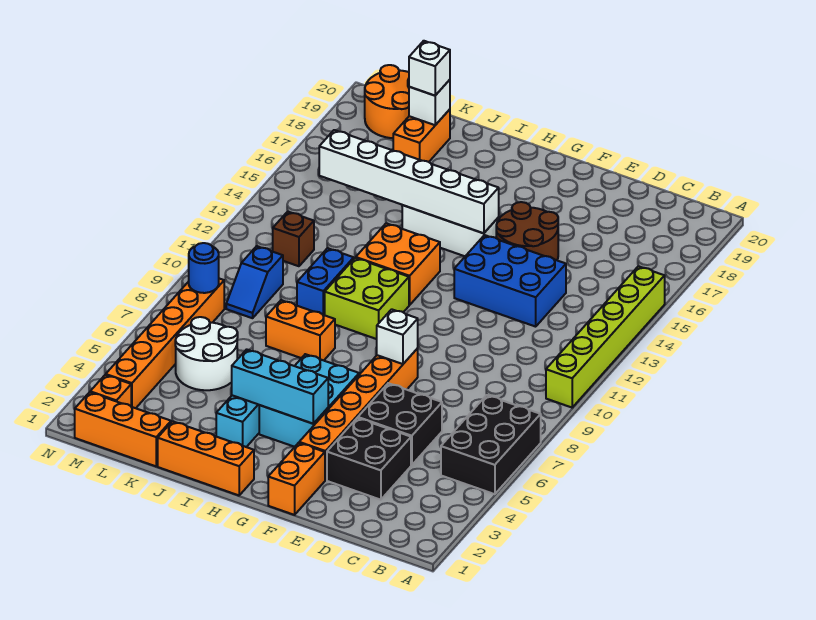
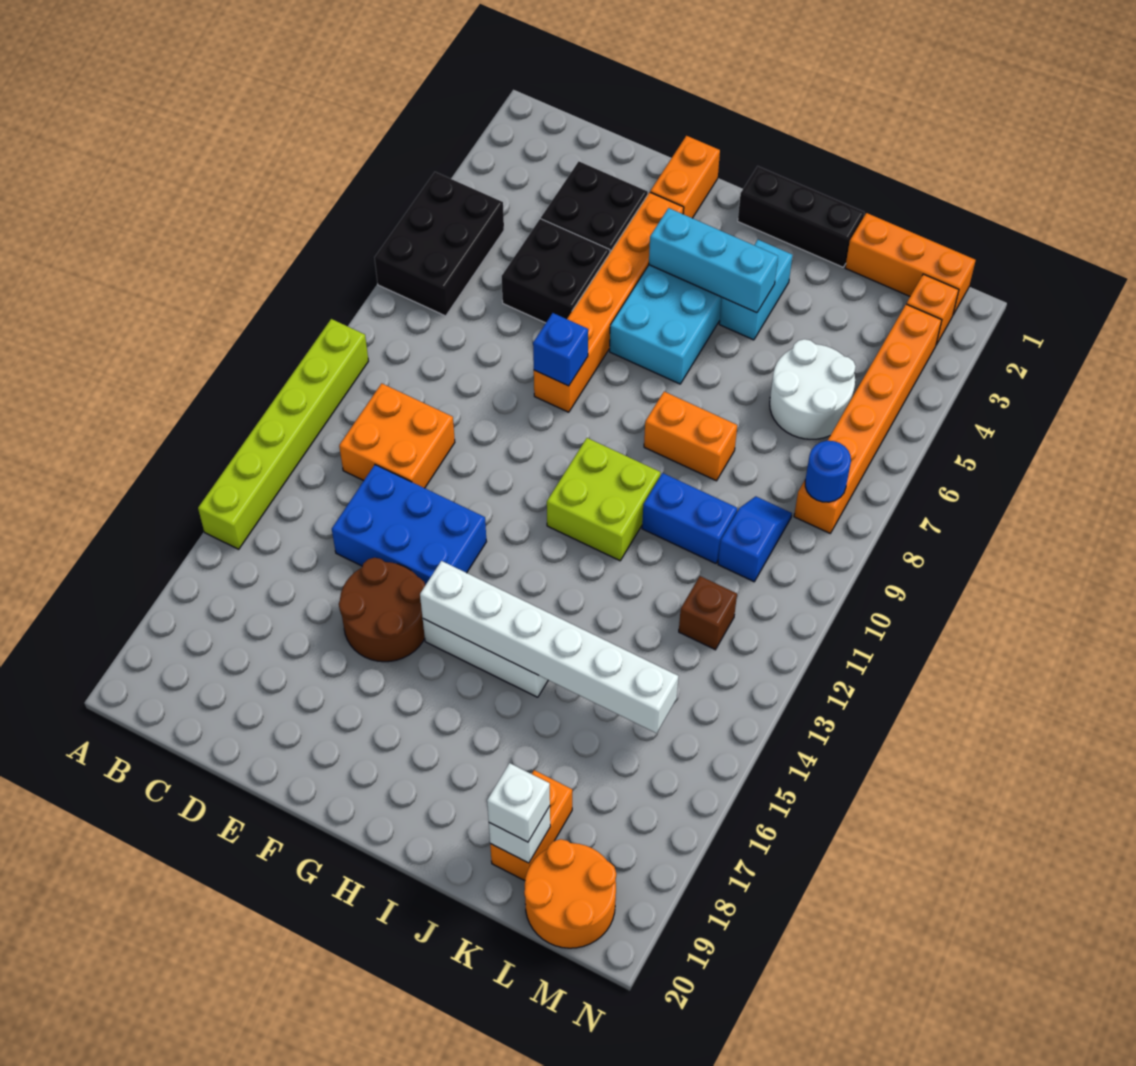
white 1x1 brick [377,309,418,364] -> blue 1x1 brick [533,313,588,386]
orange 1x3 brick [158,421,254,495] -> black 1x3 brick [738,166,864,267]
orange 2x2 brick [356,223,440,305] -> orange 2x2 brick moved to [339,383,455,488]
blue 1x2 brick [297,248,354,315] -> blue 1x2 brick turned to [642,473,737,564]

